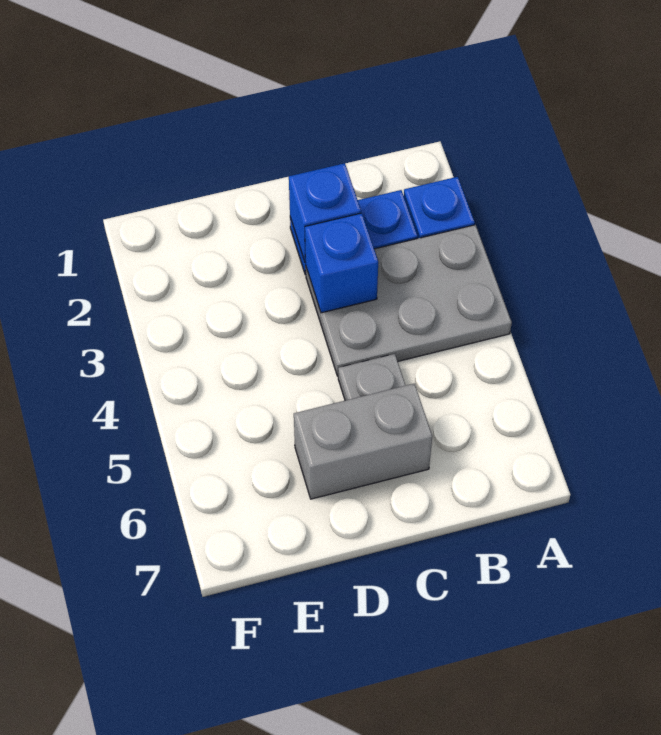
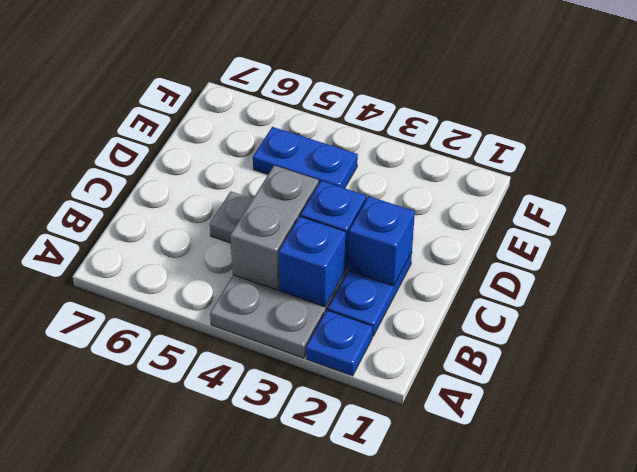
none -> blue 1x1 brick [279,216,346,307]
grey 1x2 brick [294,384,432,499] -> grey 1x2 brick moved to [230,165,319,290]
none -> blue 1x2 plate [253,127,358,188]

